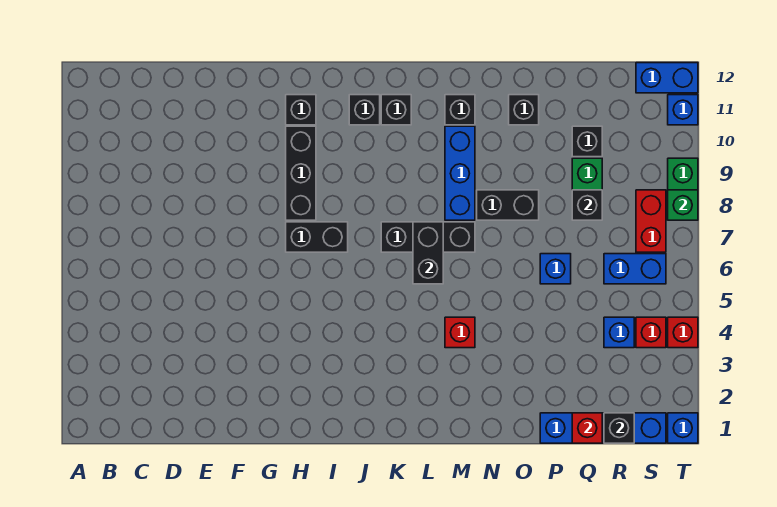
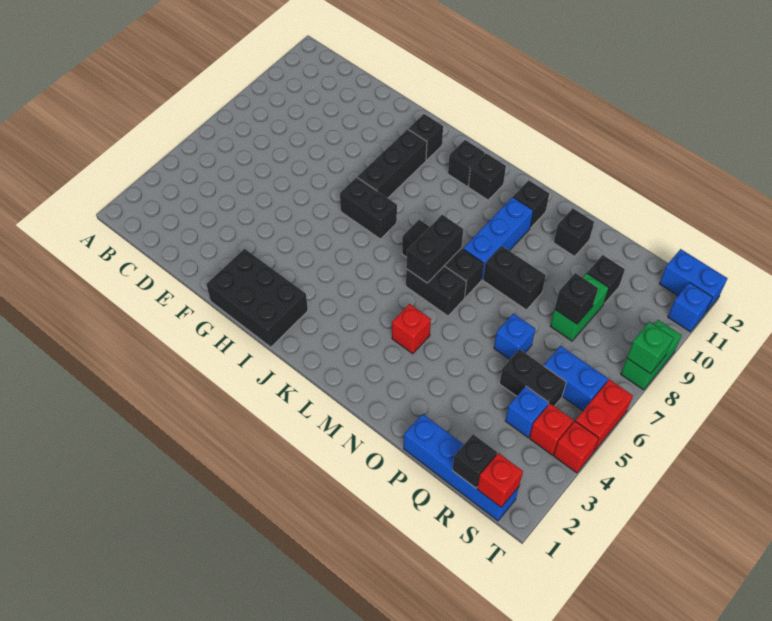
none -> black 2x3 brick [206,249,308,347]
none -> black 1x2 brick [406,266,466,316]
red 1x1 brick [572,413,602,443] -> red 1x1 brick moved to [477,453,523,507]
none -> black 1x2 brick [500,349,566,406]
red 1x2 brick [636,190,666,252] -> red 1x2 brick moved to [576,379,633,451]
blue 1x1 brick [668,413,698,443] -> none

